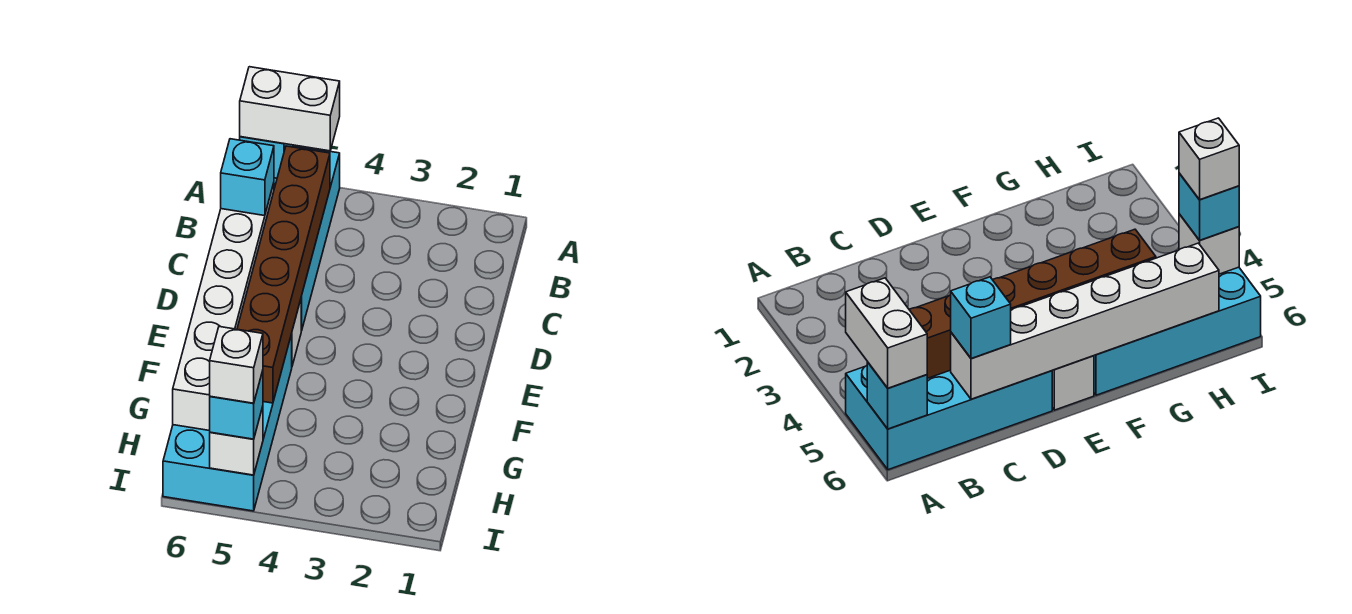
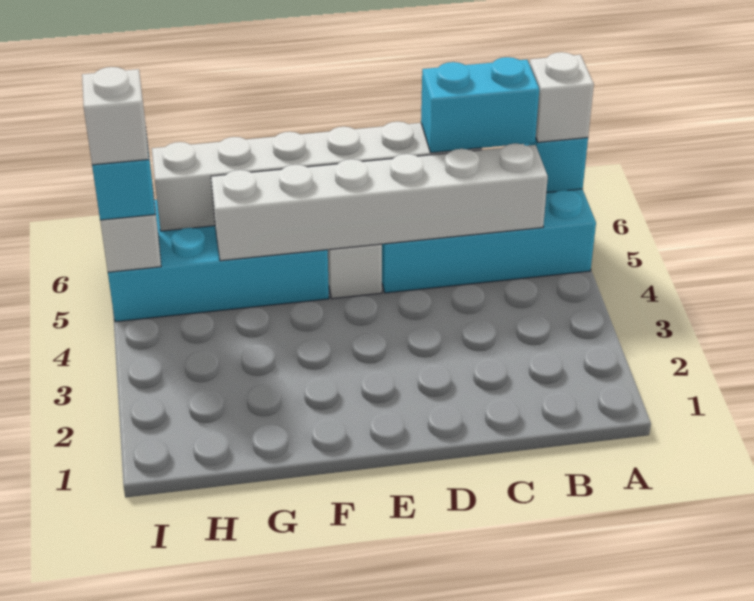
white 1x2 brick [240,67,340,151] -> white 1x1 brick [530,52,594,142]
brown 1x6 brick [237,146,330,403] -> white 1x6 brick [211,143,548,261]
cyan 1x1 brick [221,139,274,216] -> cyan 1x2 brick [421,57,539,153]

